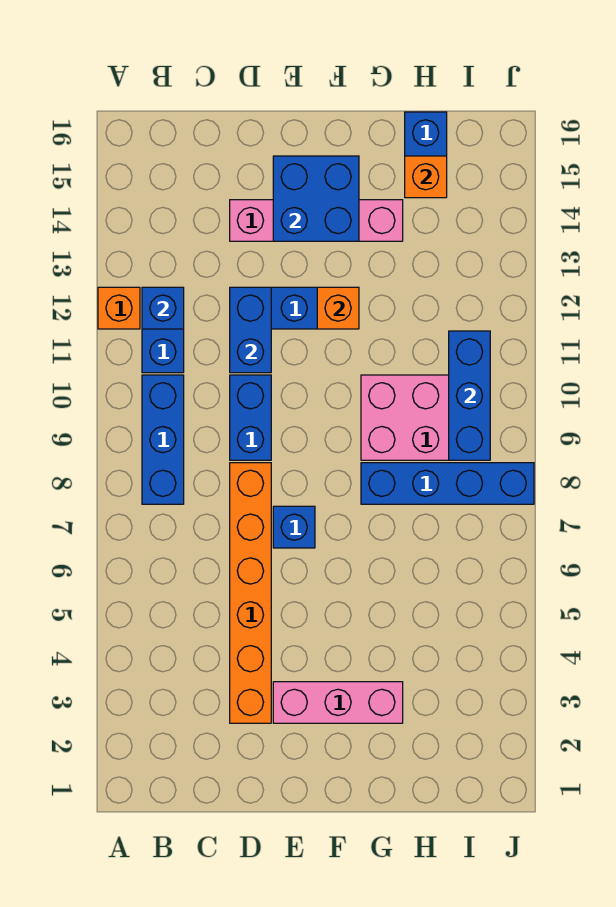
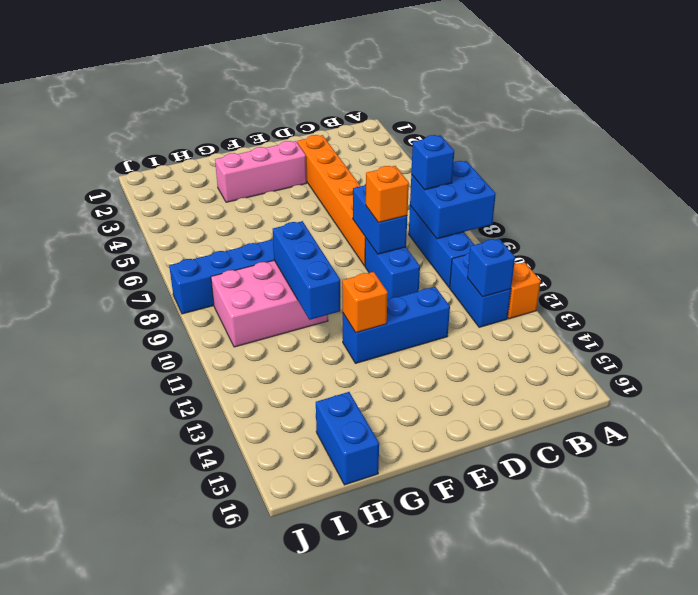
blue 1x2 brick [230,287,271,373] -> blue 1x2 brick moved to [353,184,407,254]
pink 1x4 brick [230,200,403,241] -> none
blue 1x1 brick [273,506,315,548] -> blue 1x1 brick moved to [411,135,454,190]
blue 2x2 brick [273,156,359,241] -> blue 2x2 brick moved to [410,161,496,239]
orange 1x1 brick [405,156,447,198] -> orange 1x1 brick moved to [366,166,409,223]
blue 1x3 brick [449,331,490,460] -> blue 1x3 brick moved to [273,221,340,320]

